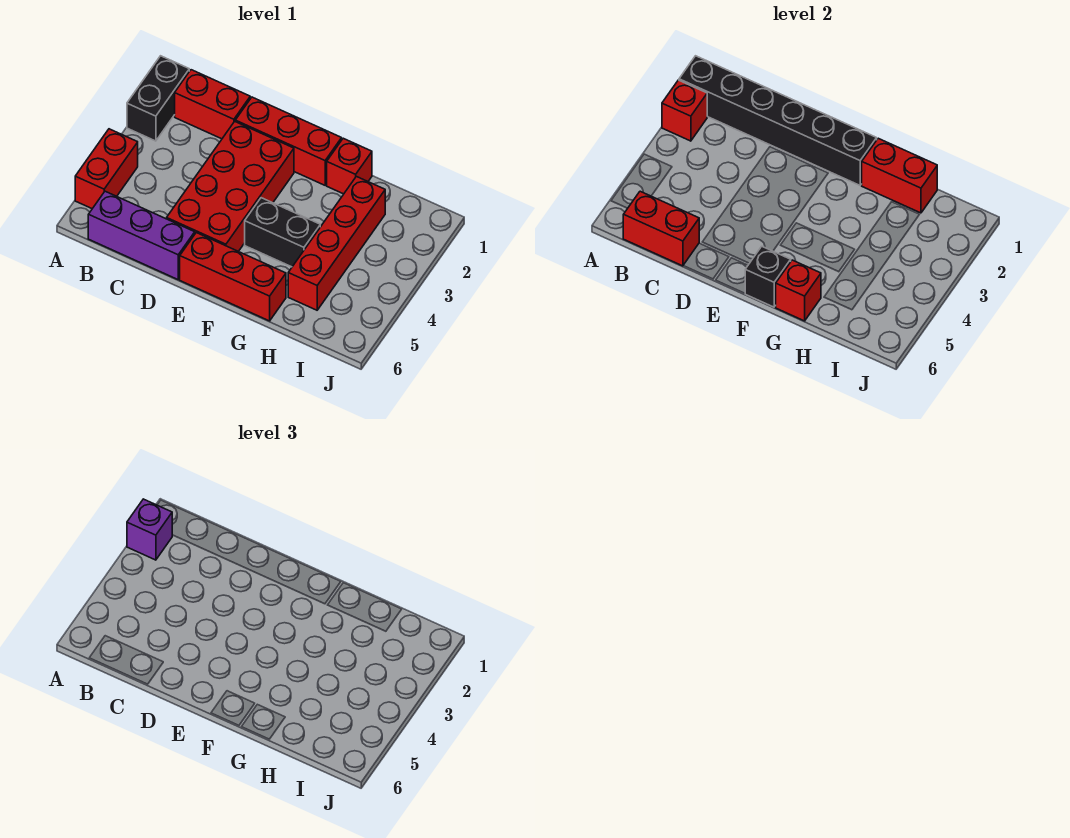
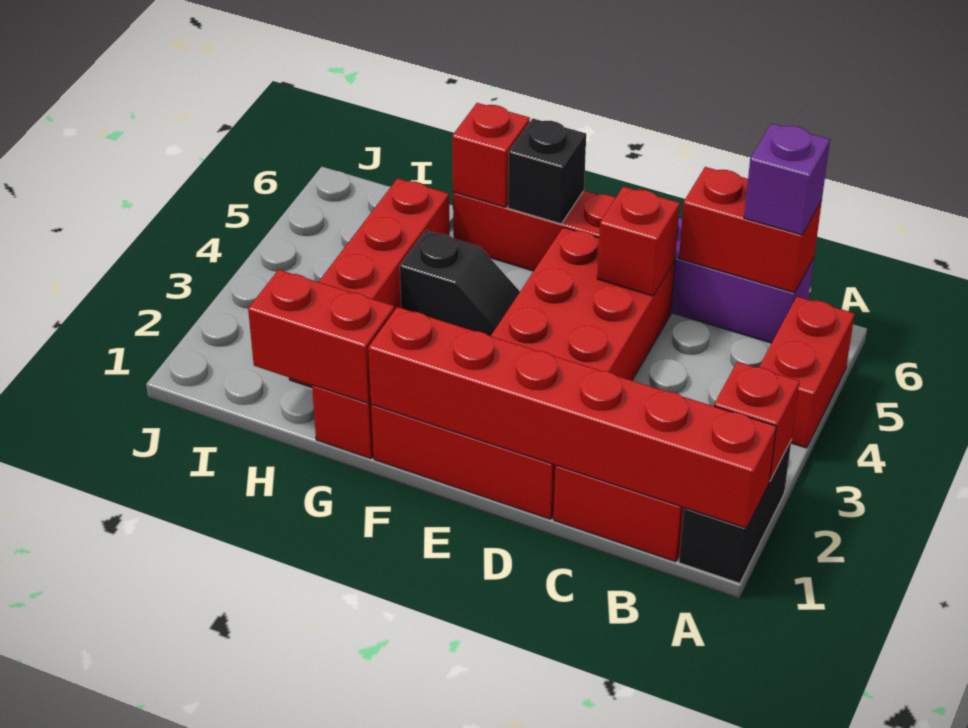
black 1x6 brick [679,56,877,185] -> red 1x6 brick [368,307,776,528]
purple 1x1 brick [127,499,172,560] -> purple 1x1 brick moved to [744,123,830,235]
none -> red 1x1 brick [597,187,680,296]
black 1x2 brick [245,198,320,267] -> black 1x2 slope [400,230,520,336]

